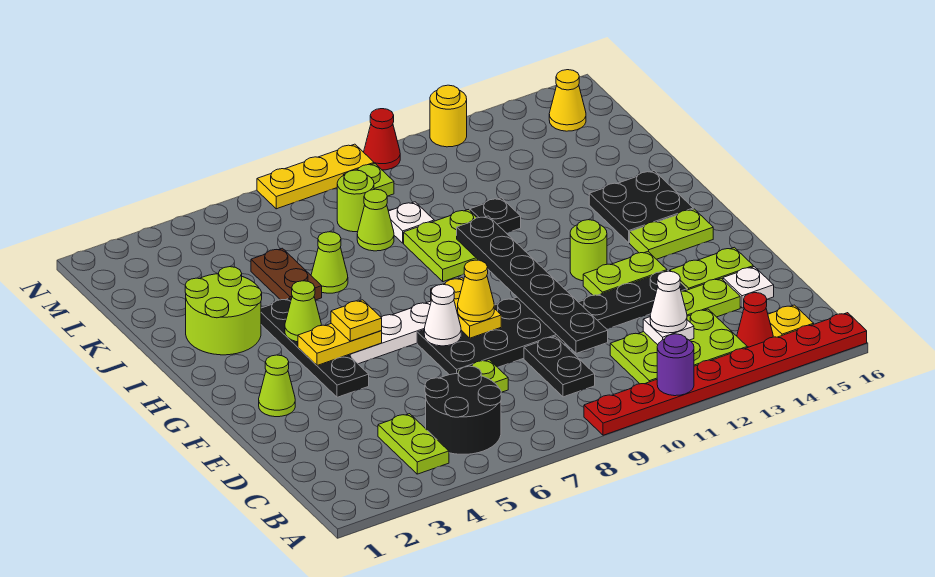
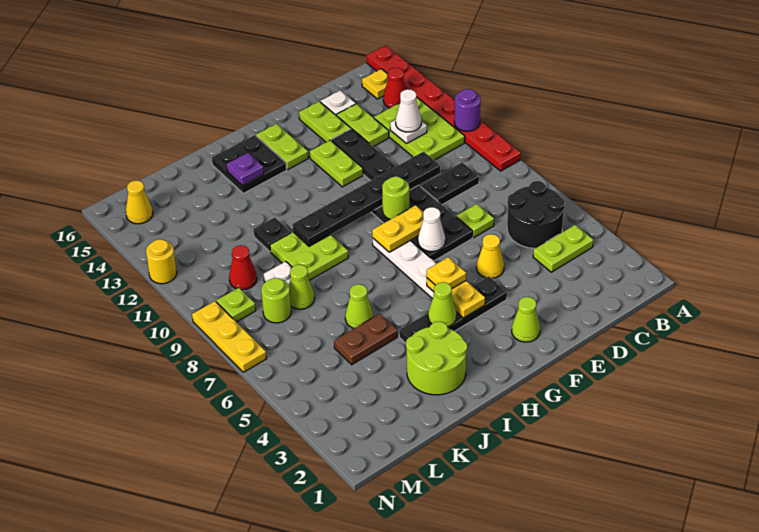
yellow 1x1 cone [458,260,494,322] -> yellow 1x1 cone moved to [477,234,504,278]
lime 1x1 round brick [570,220,607,281] -> lime 1x1 round brick moved to [382,177,409,219]
none -> purple 1x1 plate [227,153,264,186]
red 1x1 cone [364,109,400,170] -> red 1x1 cone moved to [229,245,257,290]

